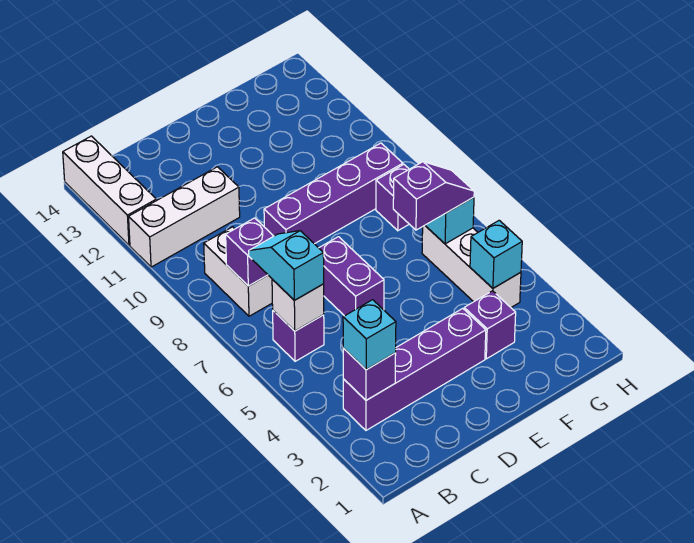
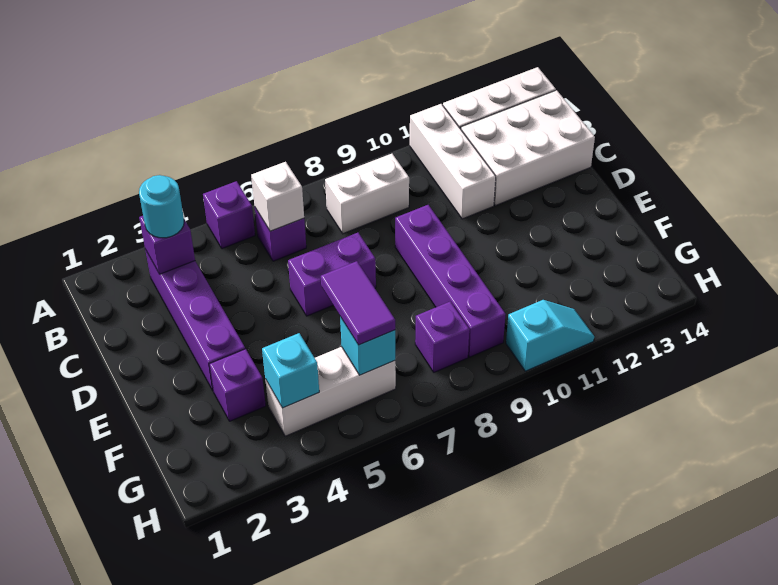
cyan 1x1 brick [343,300,396,370] -> cyan 1x1 round brick [139,175,184,238]
cyan 1x2 slope [249,231,324,300] -> cyan 1x2 slope moved to [506,300,594,371]
purple 1x1 brick [226,218,273,286] -> purple 1x1 brick moved to [203,181,255,249]
none -> white 2x3 brick [461,90,595,206]
purple 1x2 slope [393,162,474,230] -> purple 1x2 tile [321,261,395,345]

